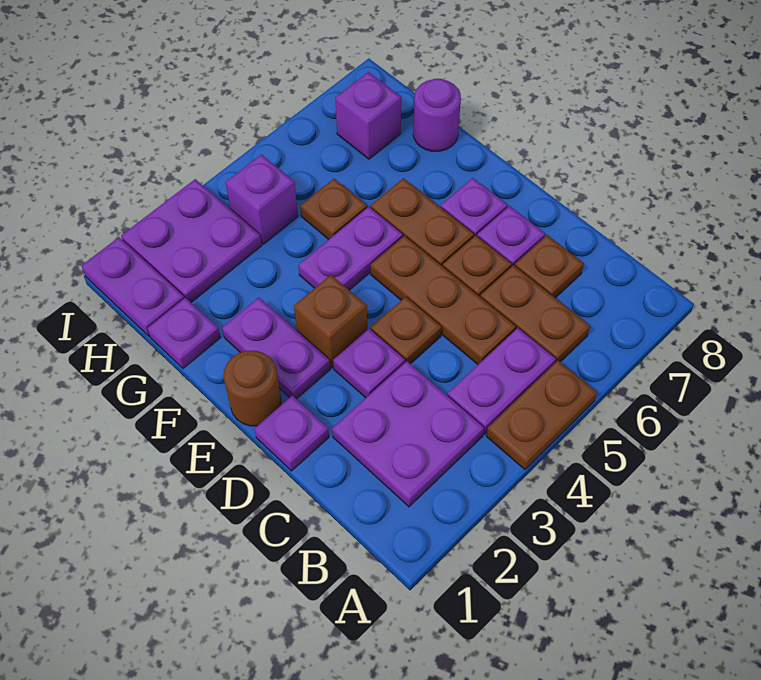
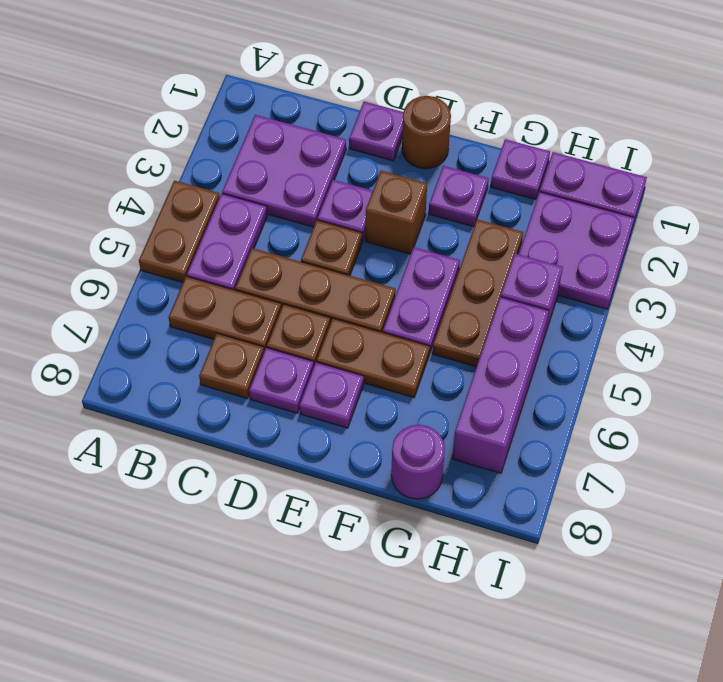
purple 1x2 plate [222,298,330,399] -> purple 1x1 plate [429,166,489,227]
brown 1x1 plate [300,179,367,240] -> brown 1x3 plate [432,219,523,367]
purple 1x1 brick [335,72,401,159] -> purple 1x3 brick [452,297,549,473]

